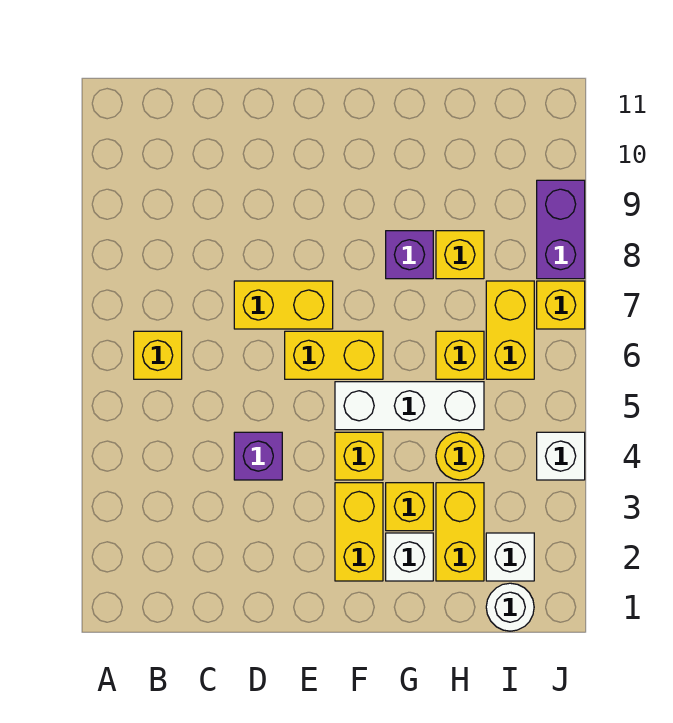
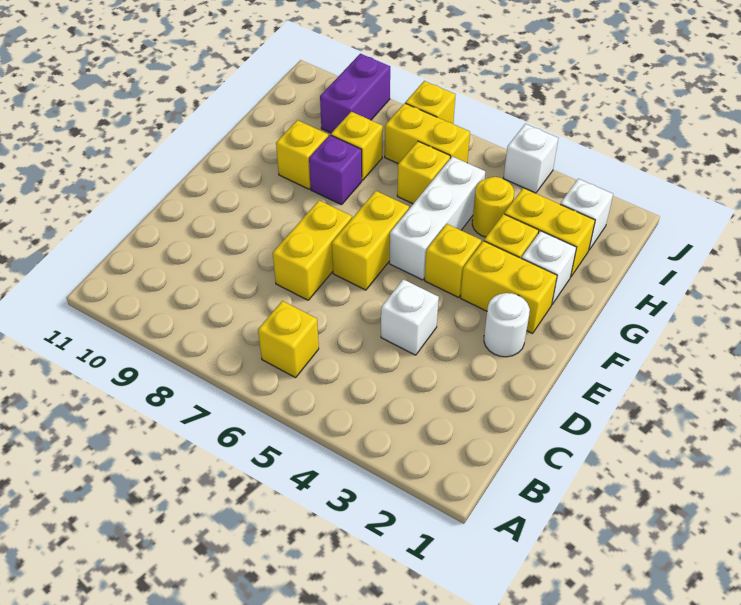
purple 1x1 brick [234,432,282,480] -> white 1x1 brick [381,279,439,355]
none -> yellow 1x1 brick [276,120,328,189]
white 1x1 round brick [486,583,534,631] -> white 1x1 round brick moved to [484,293,530,357]
purple 1x2 brick [537,180,585,279] -> purple 1x2 brick turned to [320,54,390,133]

